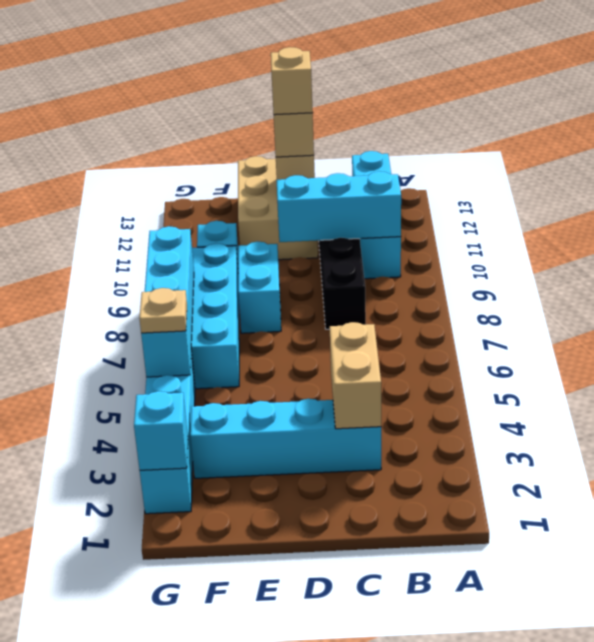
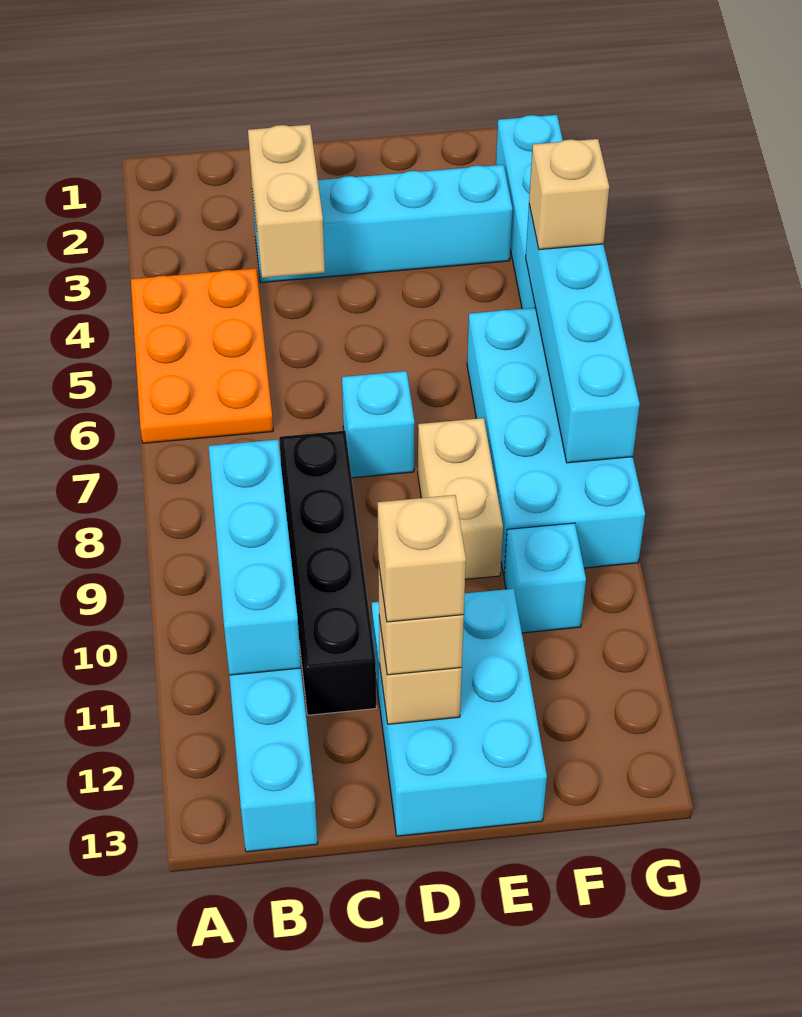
none -> orange 2x3 plate [131,268,273,443]
cyan 1x3 brick [277,171,401,242] -> cyan 1x3 brick turned to [209,440,301,675]
tan 2x3 brick [238,156,318,260] -> cyan 2x3 brick [372,589,547,836]
cyan 1x2 brick [238,242,281,333] -> tan 1x2 brick [418,418,503,579]
cyan 1x1 brick [134,391,188,470] -> cyan 1x1 brick moved to [342,371,415,478]
tan 1x1 plate [139,288,187,333] -> tan 1x1 brick [529,139,609,250]

